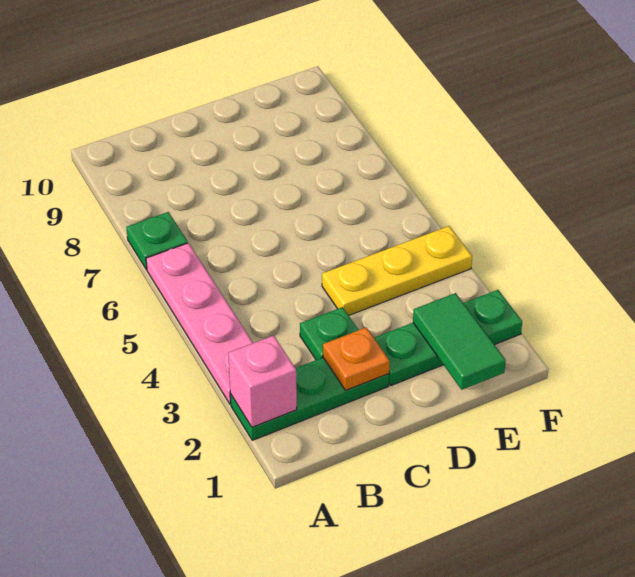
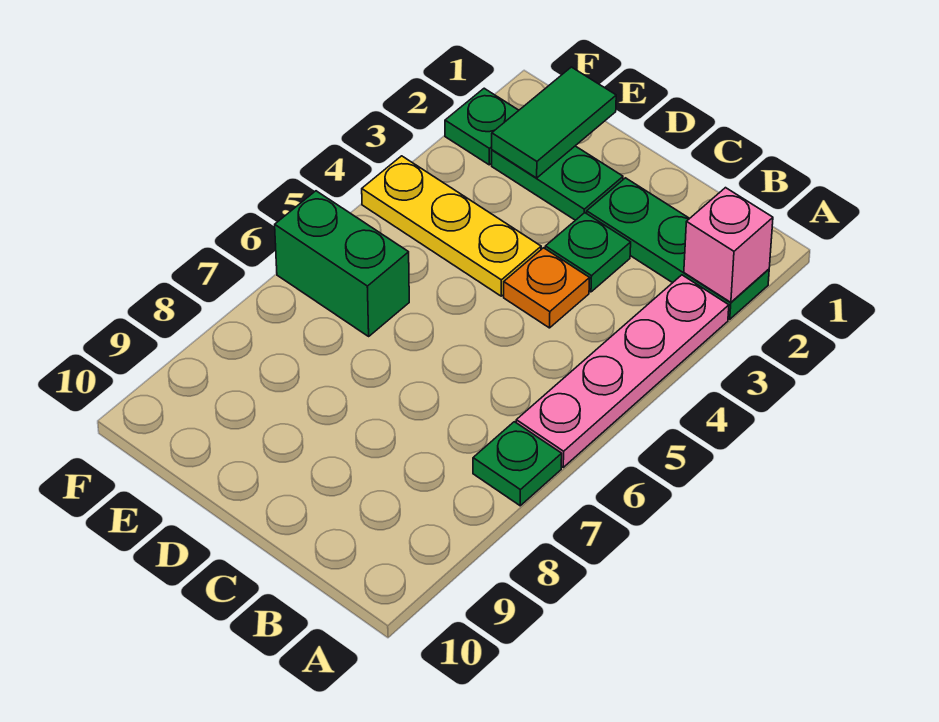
orange 1x1 plate [323,328,389,390] -> orange 1x1 plate moved to [504,248,590,328]
none -> green 1x2 brick [275,191,409,336]

